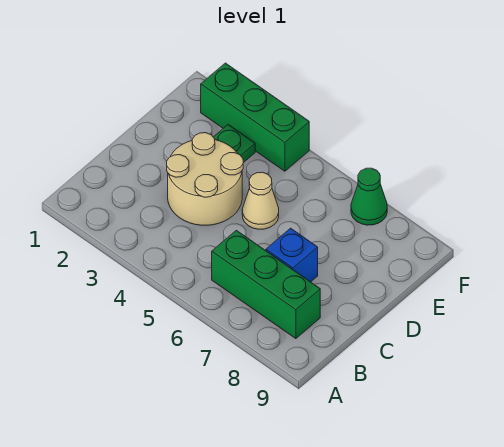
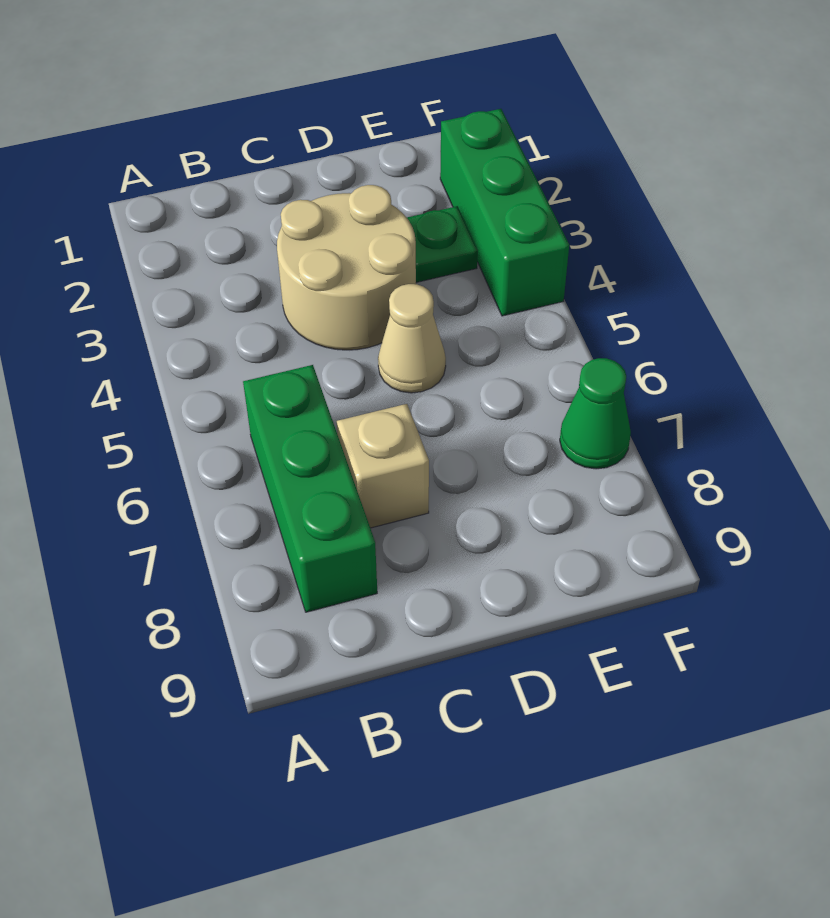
blue 1x1 brick [266,228,318,282] -> tan 1x1 brick [337,404,429,528]

